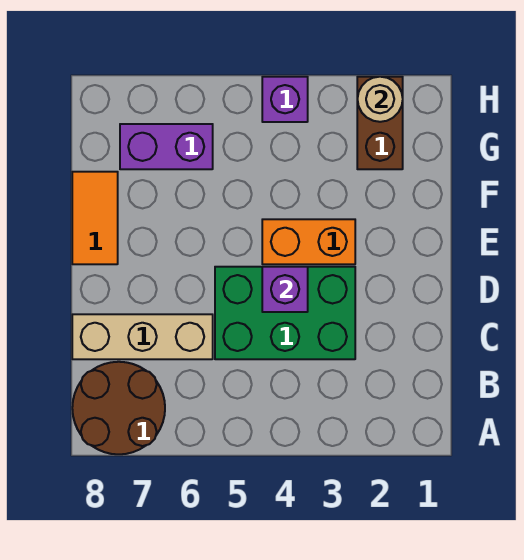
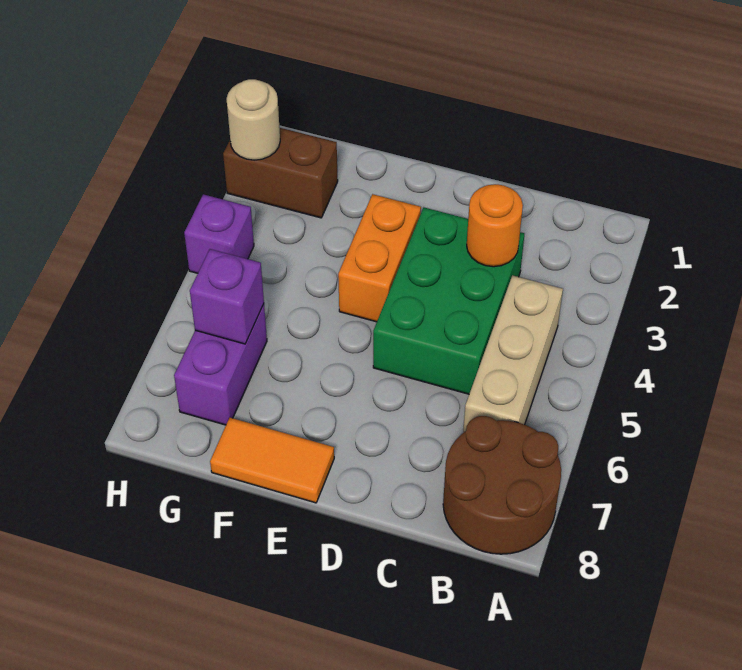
none -> orange 1x1 round brick [467,184,523,267]
tan 1x3 brick [72,314,213,359] -> tan 1x3 brick moved to [463,275,563,433]
purple 1x1 brick [262,267,308,312] -> purple 1x1 brick moved to [190,249,264,344]

